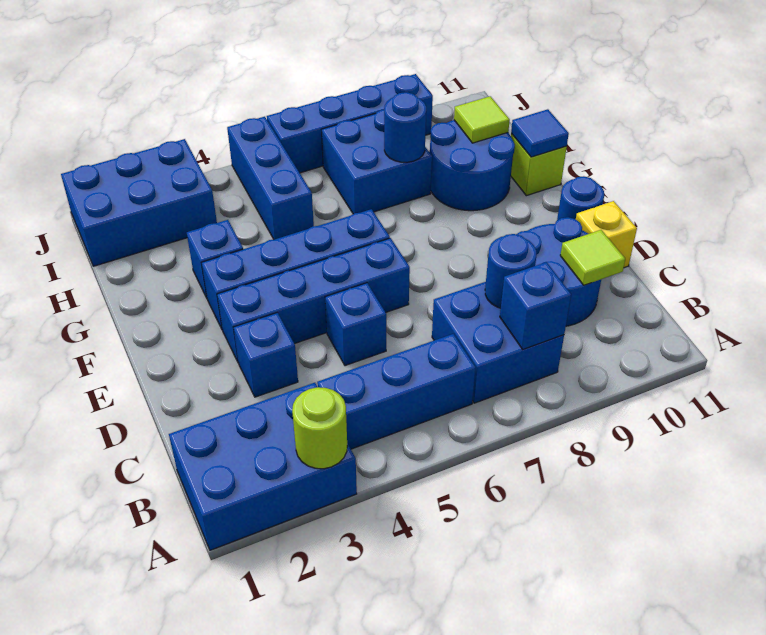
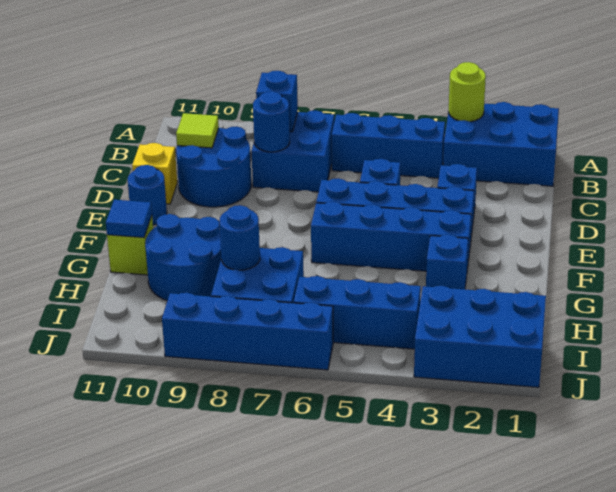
blue 1x3 brick [227,117,314,239] -> blue 1x3 brick turned to [294,276,421,349]
lime 1x1 tile [454,96,510,143] -> none

